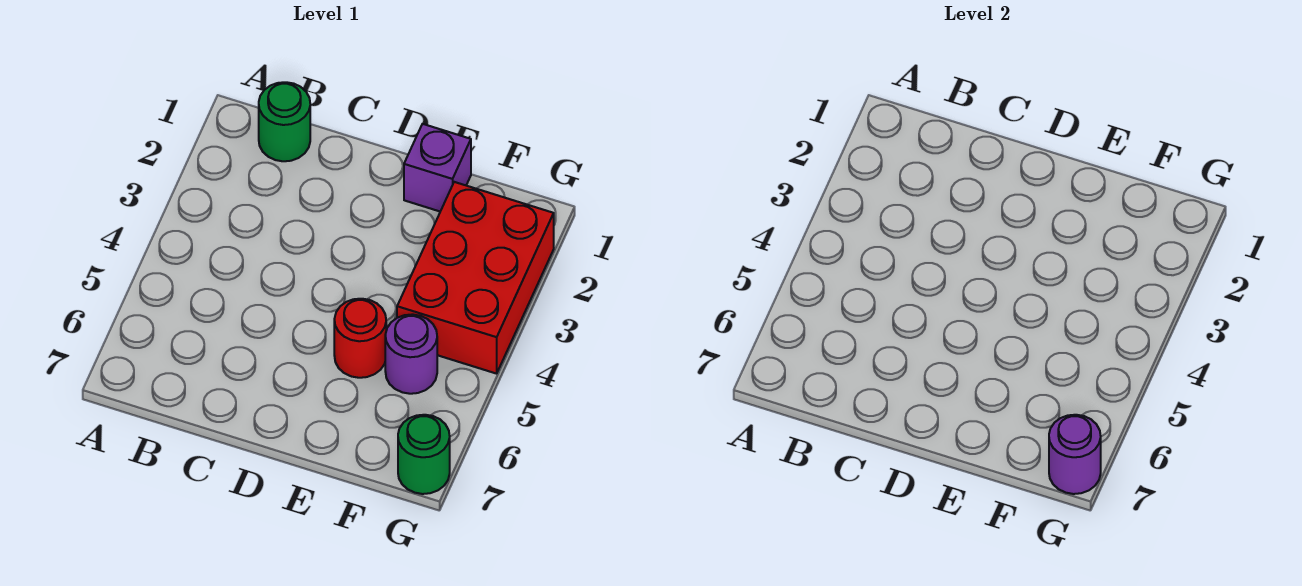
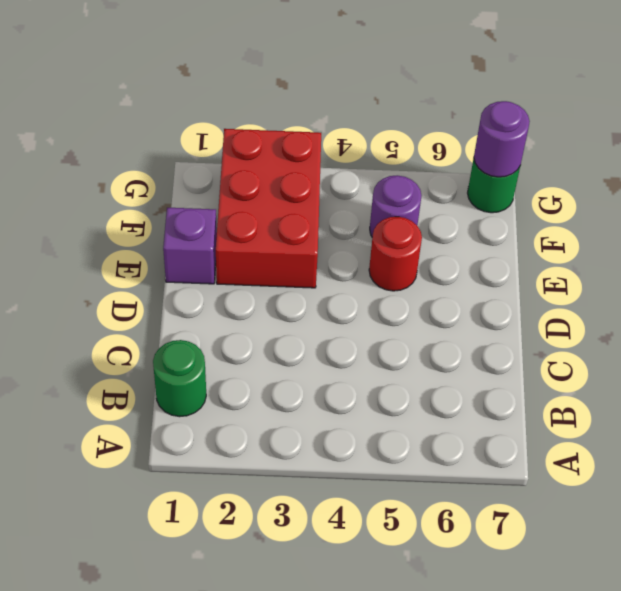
red 2x3 brick [397,182,554,374] -> red 2x3 brick turned to [216,129,321,288]

